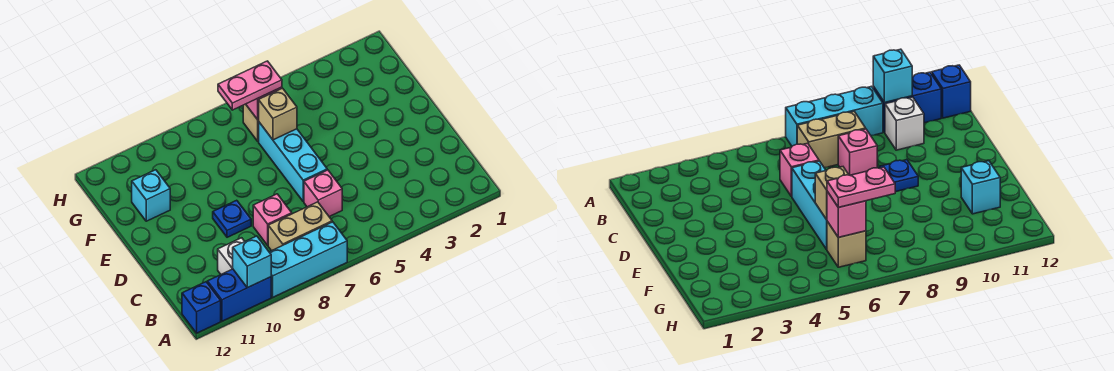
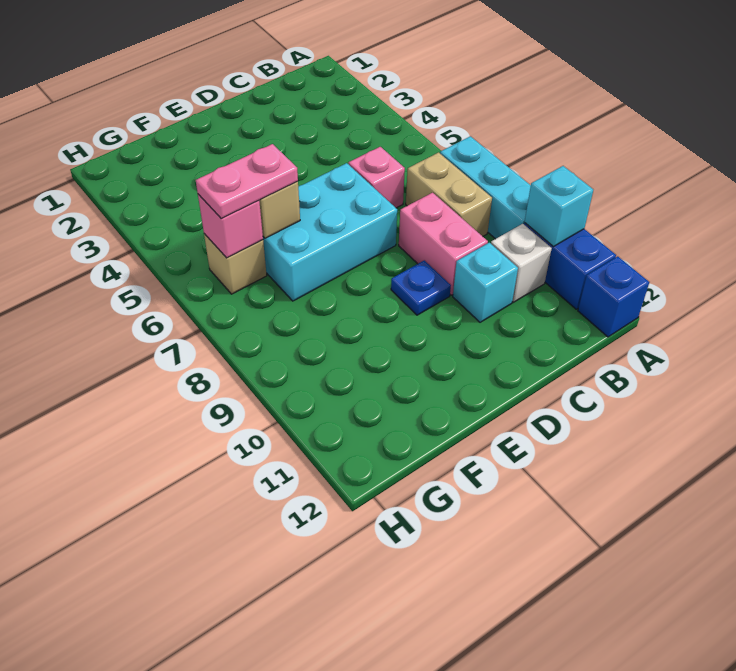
pink 1x1 brick [253,194,292,245] -> pink 1x2 brick [399,193,488,295]
cyan 1x3 brick [259,122,327,202] -> cyan 2x3 brick [263,163,397,301]
cyan 1x1 brick [132,170,170,221] -> cyan 1x1 brick moved to [453,243,518,322]
pink 1x2 plate [218,61,282,110] -> pink 1x2 plate turned to [196,144,298,219]

